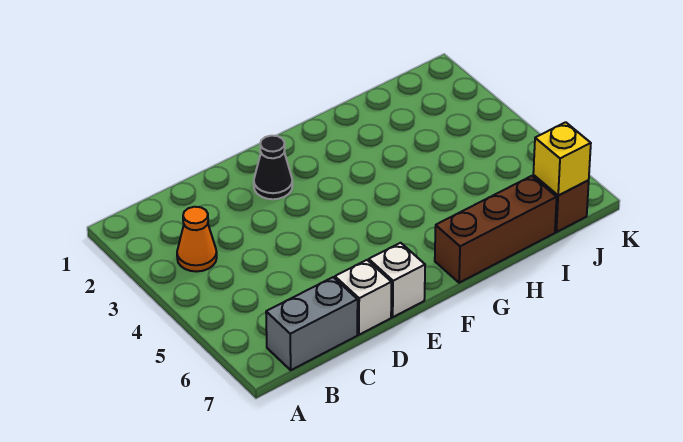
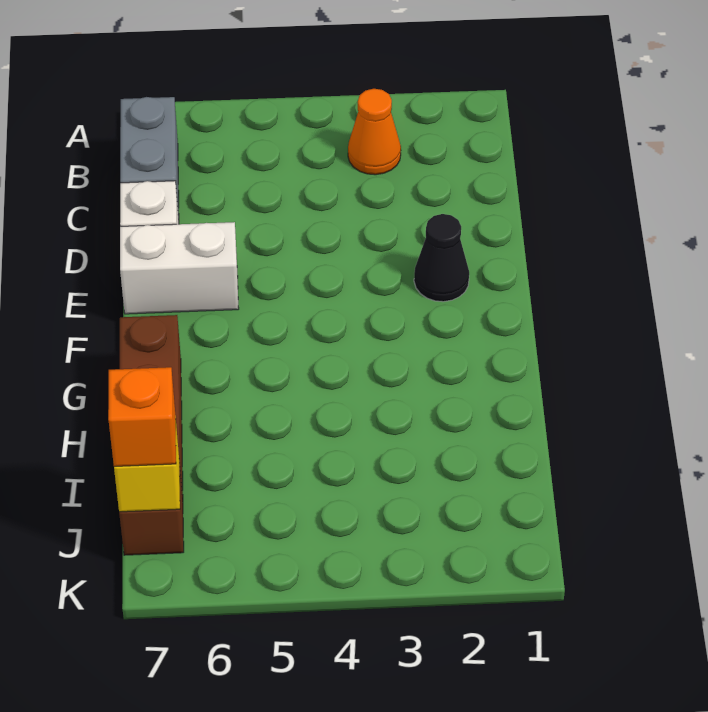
white 1x1 brick [369,243,425,317] -> white 1x2 brick [120,222,239,314]
none -> orange 1x1 brick [108,367,176,466]

